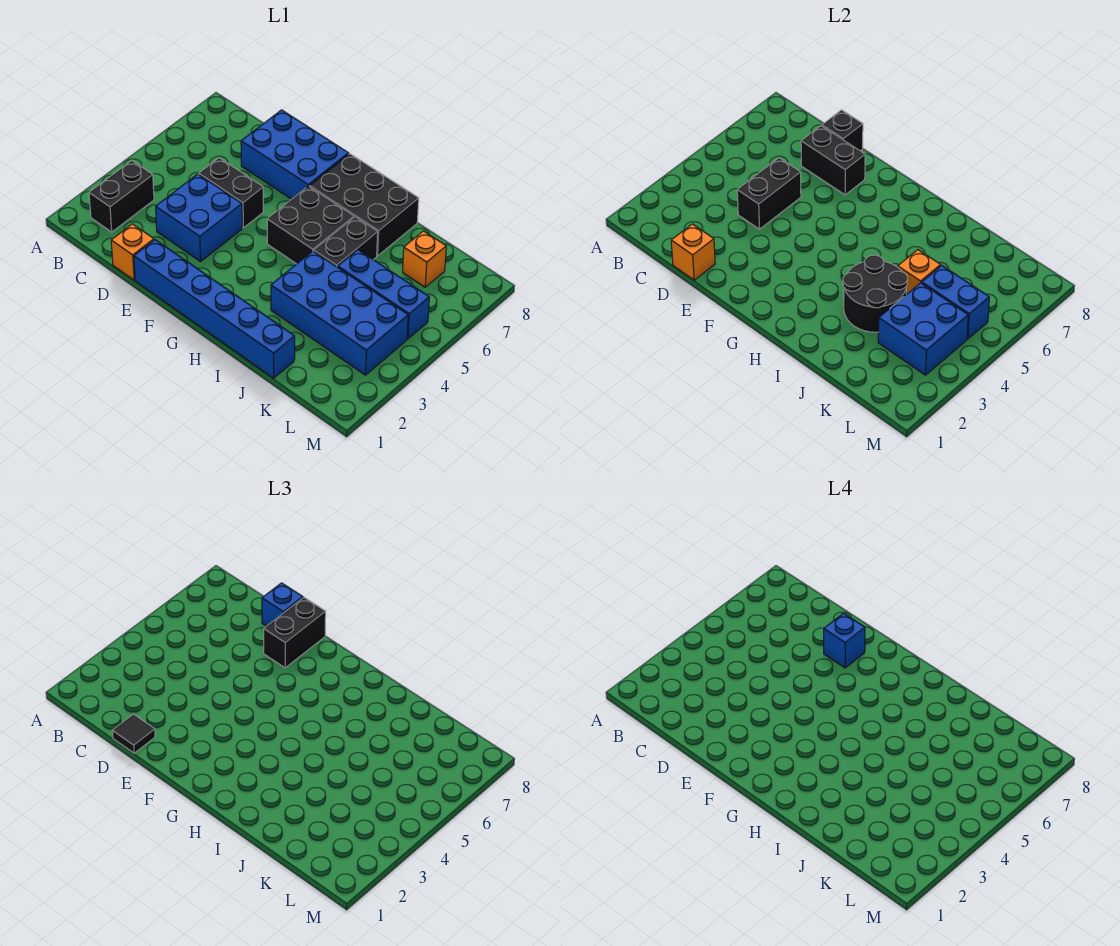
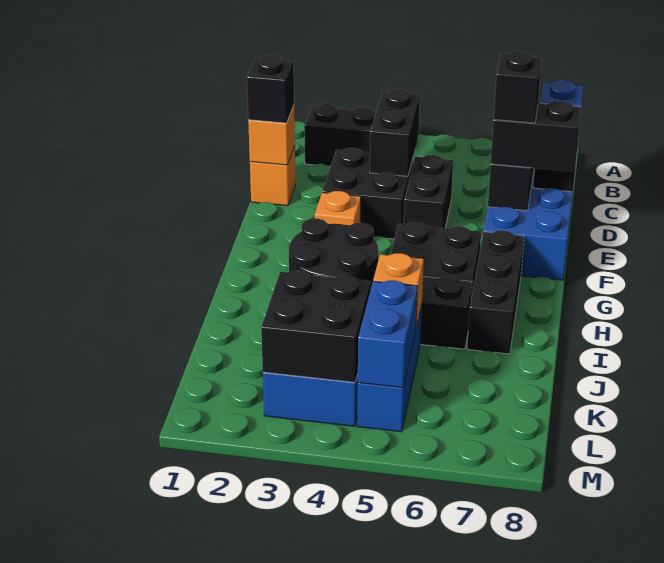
black 1x1 tile [112,714,155,753] -> black 1x1 brick [247,55,294,123]
blue 2x2 brick [156,174,242,262] -> black 2x2 brick [322,148,413,239]
black 1x2 brick [737,158,801,229] -> black 1x2 brick turned to [370,89,420,176]
blue 1x6 brick [134,240,295,378] -> none
blue 1x1 brick [824,613,865,668] -> black 1x1 brick [494,51,542,123]
black 2x3 brick [309,154,419,256] -> black 1x3 brick [467,230,524,354]
blue 2x2 brick [878,283,968,375] -> black 2x2 brick [261,271,371,382]
orange 1x1 brick [403,231,446,287] -> orange 1x1 brick moved to [315,191,361,225]

